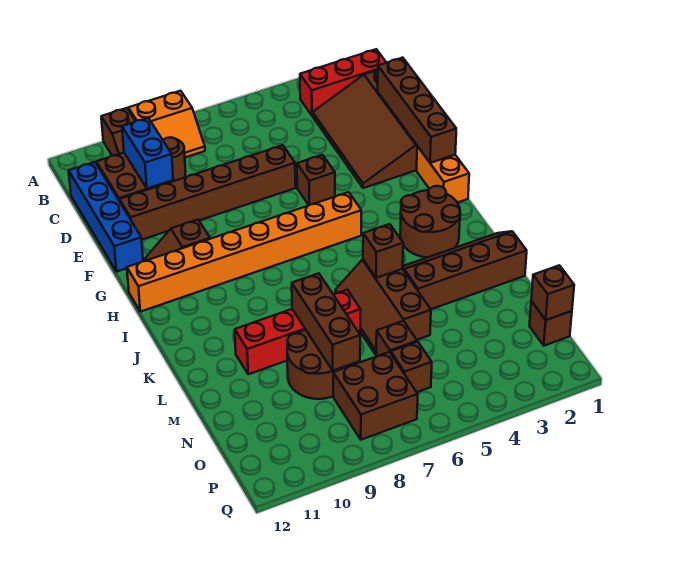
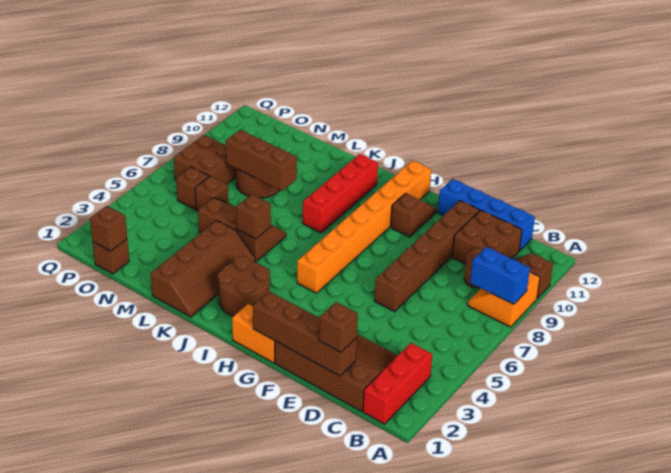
blue 1x2 brick [122,118,173,189] -> blue 1x2 brick moved to [470,247,530,304]
brown 1x1 brick [297,155,335,205] -> brown 1x1 brick moved to [319,302,358,352]
red 1x4 brick [235,290,361,374] -> red 1x4 brick moved to [303,154,378,233]

